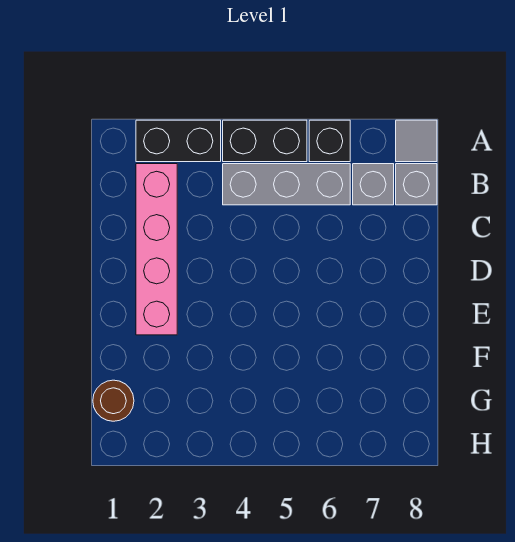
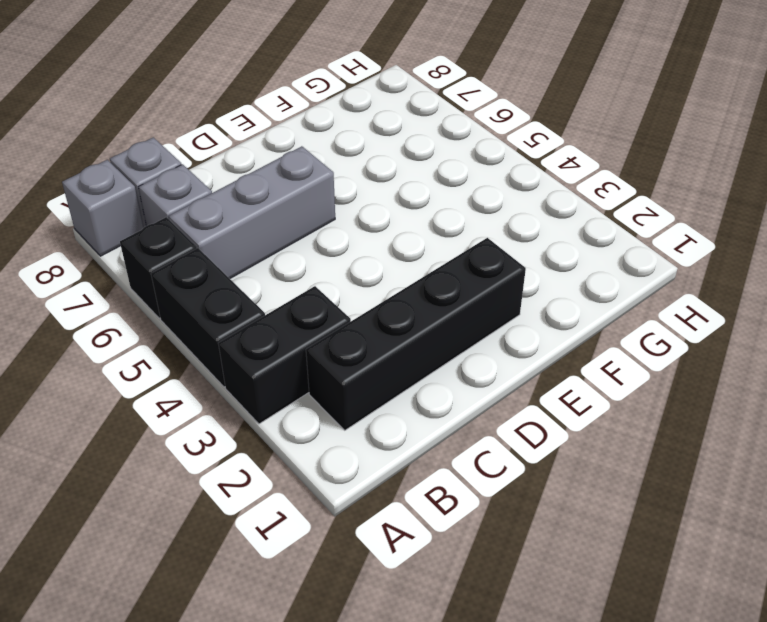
black 1x2 brick [136,120,221,162] -> black 1x2 brick turned to [218,286,351,424]
grey 1x1 tile [396,120,437,162] -> grey 1x1 brick [62,160,143,256]
pink 1x4 brick [136,164,177,335] -> black 1x4 brick [306,238,526,430]
grey 1x3 brick [223,164,350,205] -> grey 1x3 brick turned to [169,146,335,279]
brown 1x1 round brick [93,380,134,421] -> none

